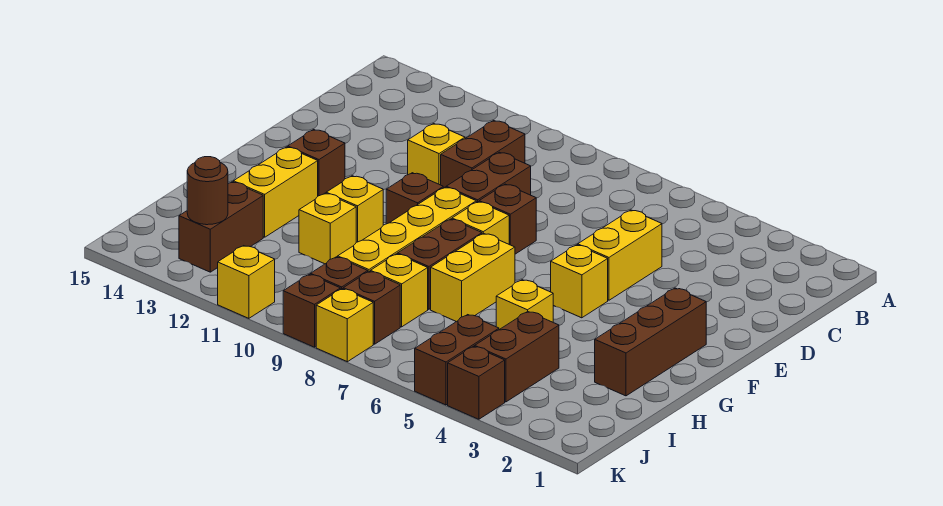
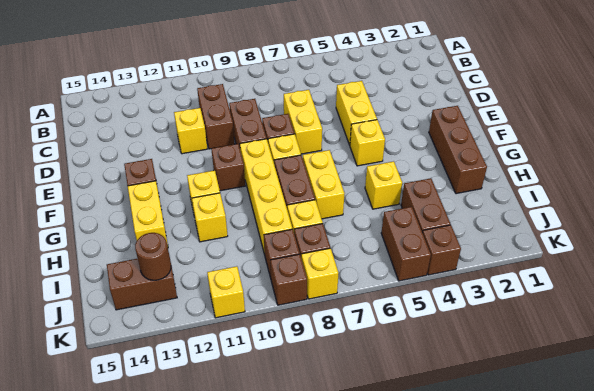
none -> yellow 1x2 brick [284,90,322,154]
brown 1x2 brick [179,182,263,272] -> brown 1x2 brick turned to [107,259,177,310]

